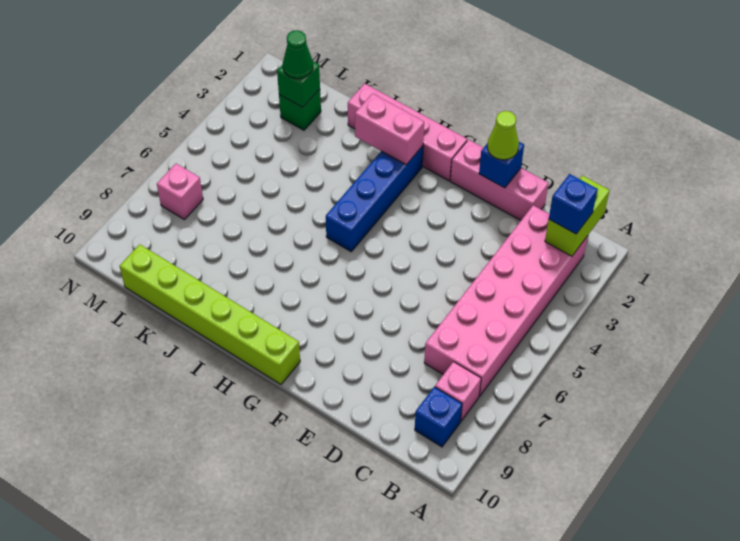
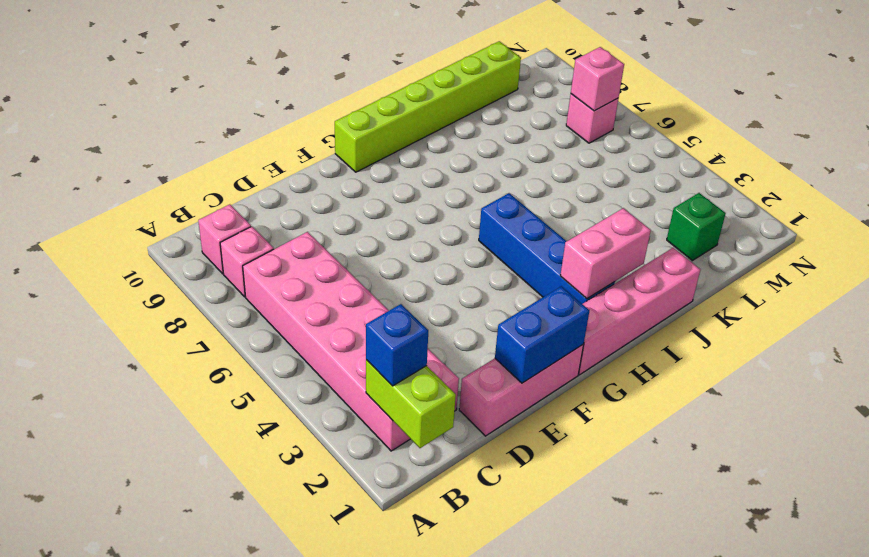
blue 1x1 brick [415,387,462,447] -> pink 1x1 brick [198,204,251,274]
blue 1x1 brick [479,142,524,188] -> blue 1x2 brick [495,286,589,383]
lime 1x1 cone [487,111,519,160] -> none
green 1x1 brick [277,61,320,107] -> none
green 1x1 cone [283,30,313,79] -> none
none -> pink 1x1 brick [571,47,624,111]

